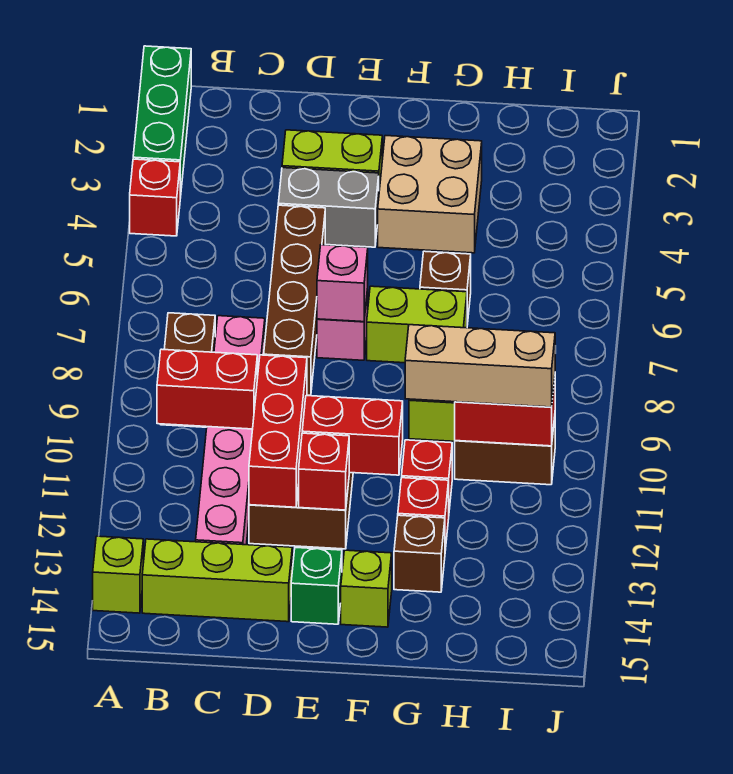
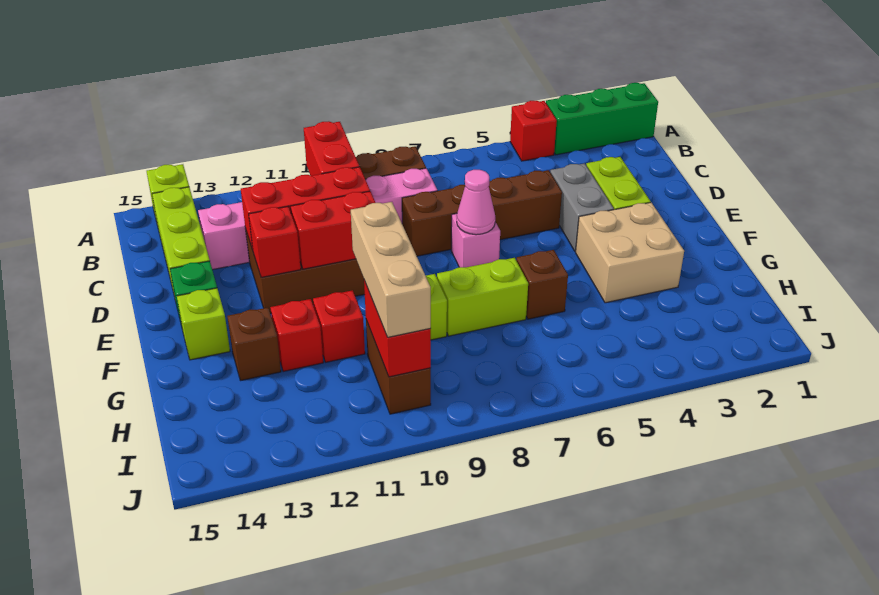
pink 1x1 brick [317,245,368,322] -> pink 1x1 cone [457,170,495,235]
red 1x2 brick [302,396,403,475] -> red 1x2 brick turned to [291,191,375,269]
lime 1x2 brick [367,286,467,363] -> lime 1x2 brick turned to [437,258,528,336]

